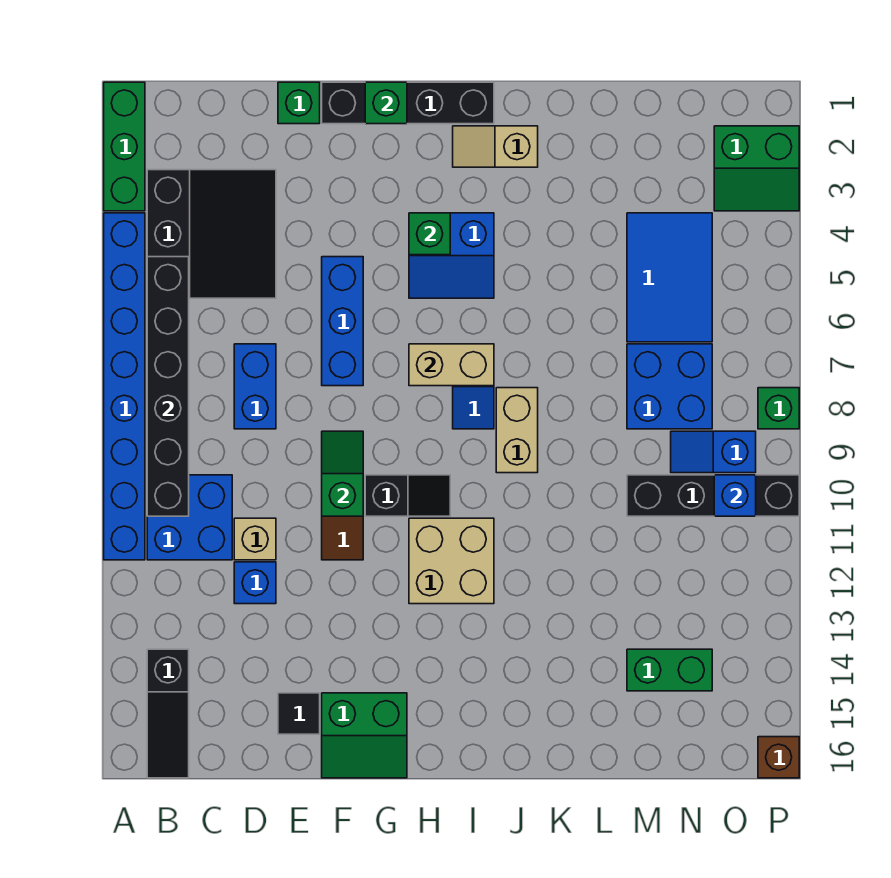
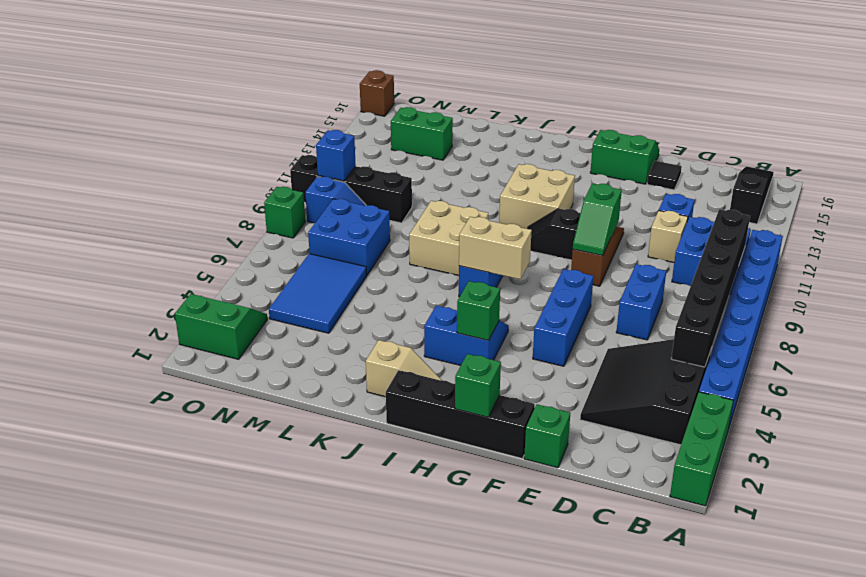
tan 1x2 brick [496,388,538,473] -> tan 2x2 brick [409,201,488,275]

